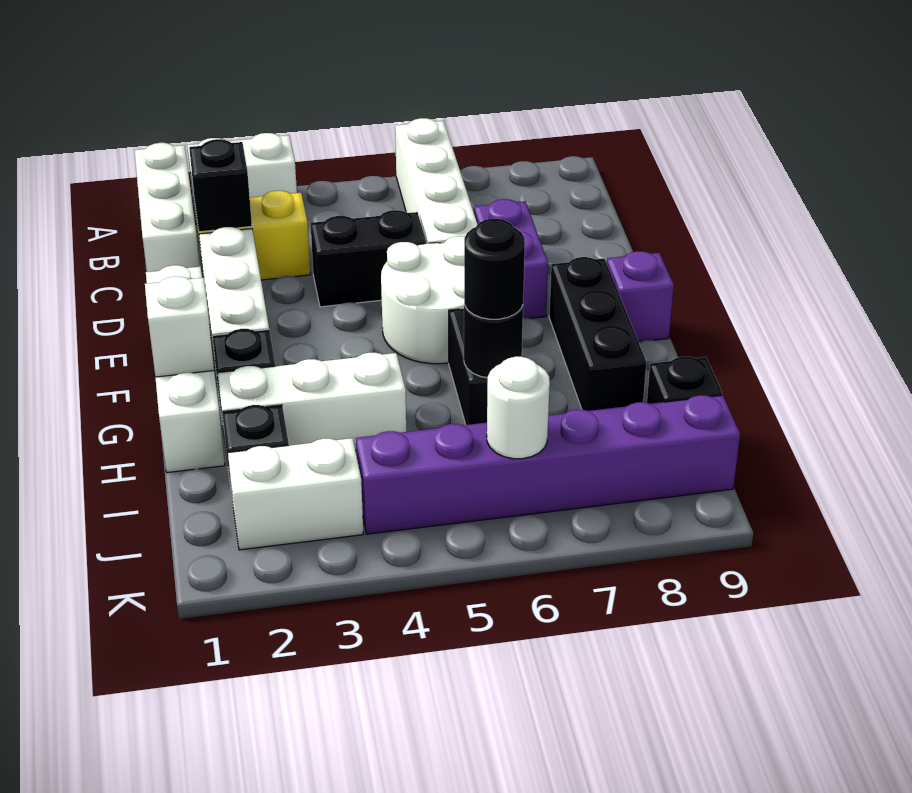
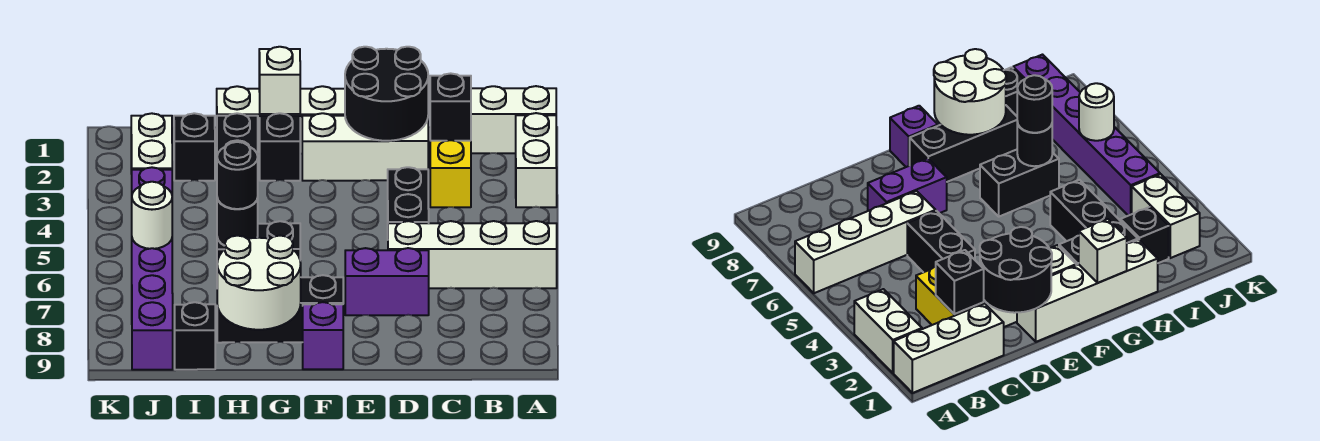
none -> black 2x2 round brick [345,47,428,141]
white 2x2 round brick [381,236,465,364] -> white 2x2 round brick moved to [217,236,301,330]
white 1x3 brick [217,353,406,455] -> black 1x3 brick [217,113,258,156]

